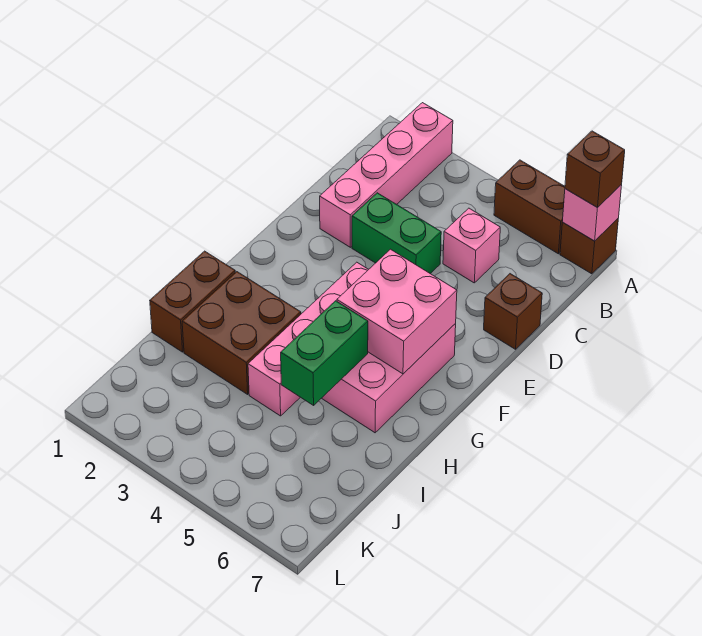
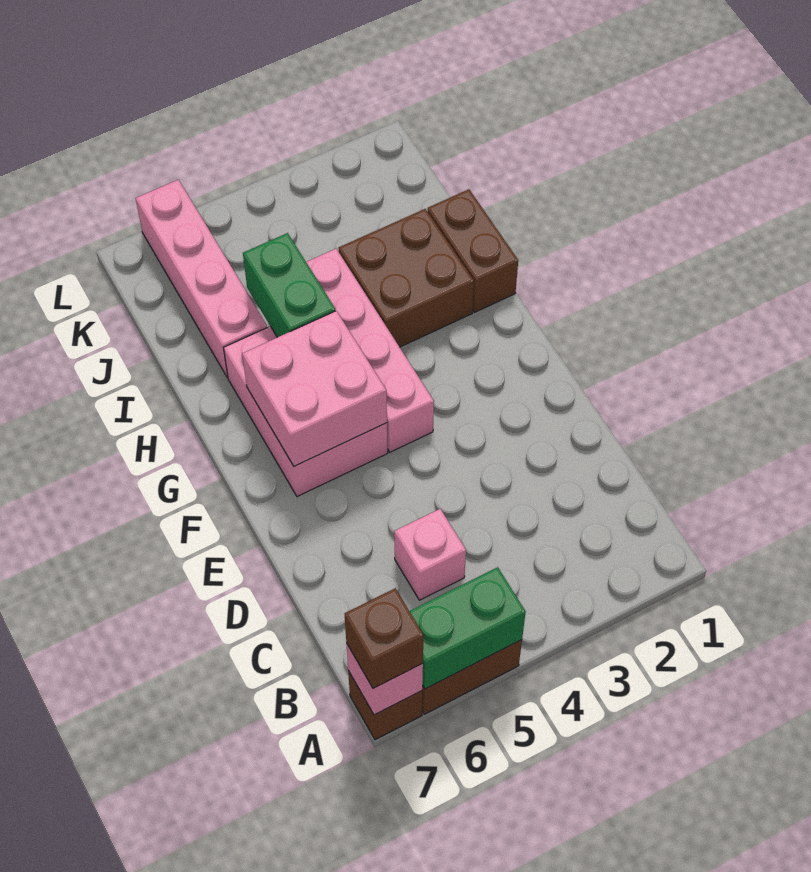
pink 1x4 brick [320,103,453,247] -> pink 1x4 brick moved to [136,180,267,378]
green 1x2 brick [352,193,441,274] -> green 1x2 brick moved to [410,567,526,689]
brown 1x1 brick [484,274,542,349] -> none

